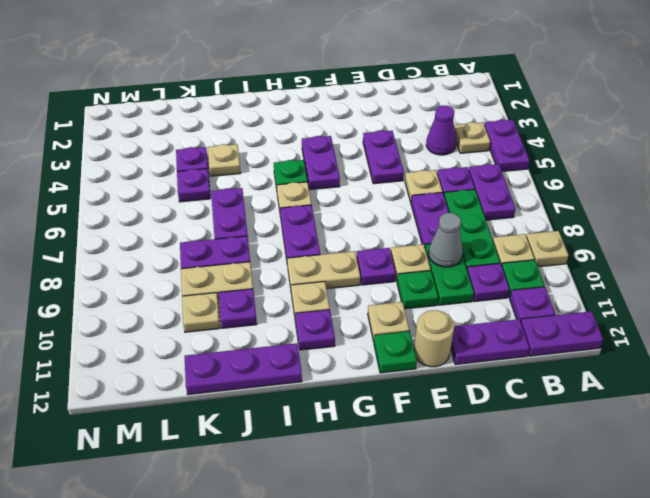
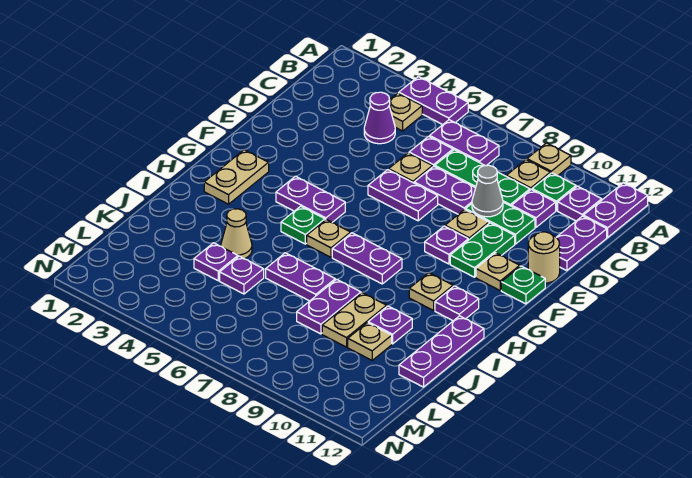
purple 1x2 plate [363,130,404,184] -> purple 1x2 plate moved to [368,170,438,221]
green 1x1 plate [397,271,438,309] -> green 1x2 plate [450,223,515,277]
tan 1x2 plate [287,251,360,289] -> tan 1x2 plate moved to [204,150,269,204]
tan 1x1 plate [208,144,241,176] -> tan 1x1 cone [221,209,252,259]

